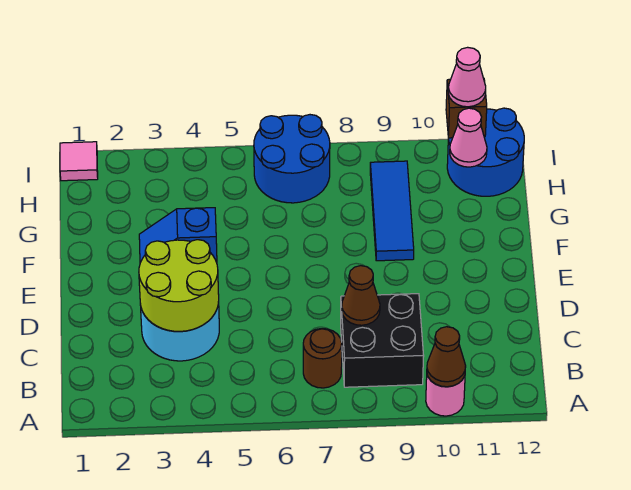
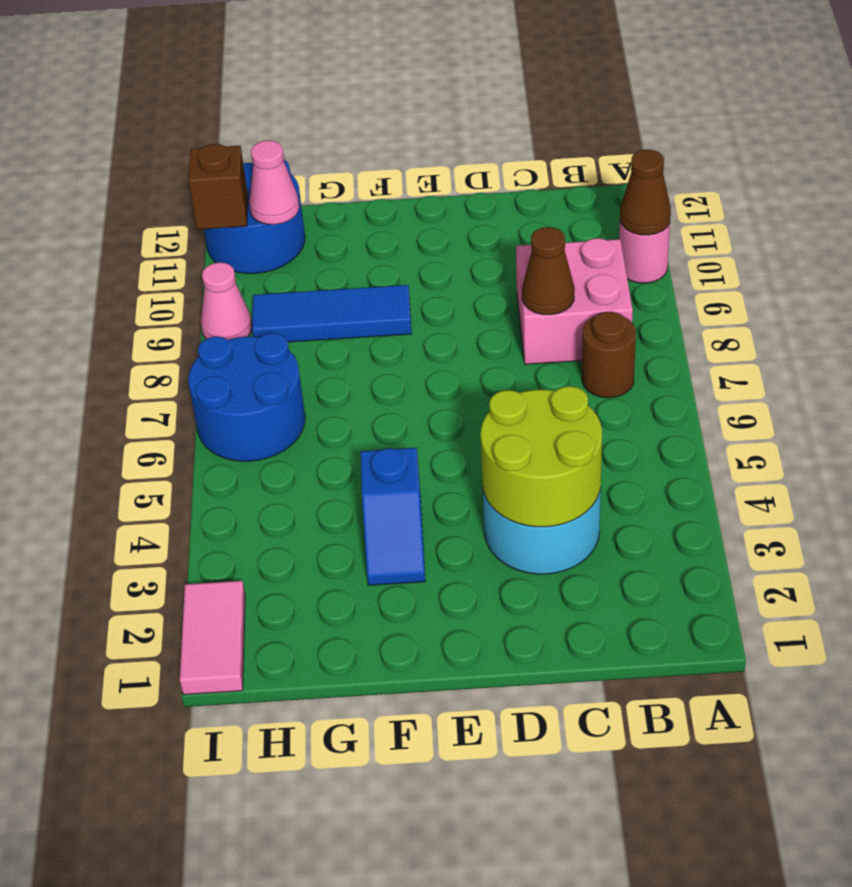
black 2x2 brick [341,294,424,387] -> pink 2x2 brick [516,238,633,364]
pink 1x1 tile [60,142,98,181] -> pink 1x2 tile [180,581,245,695]
pink 1x1 cone [448,47,486,107] -> pink 1x1 cone moved to [201,262,252,340]

